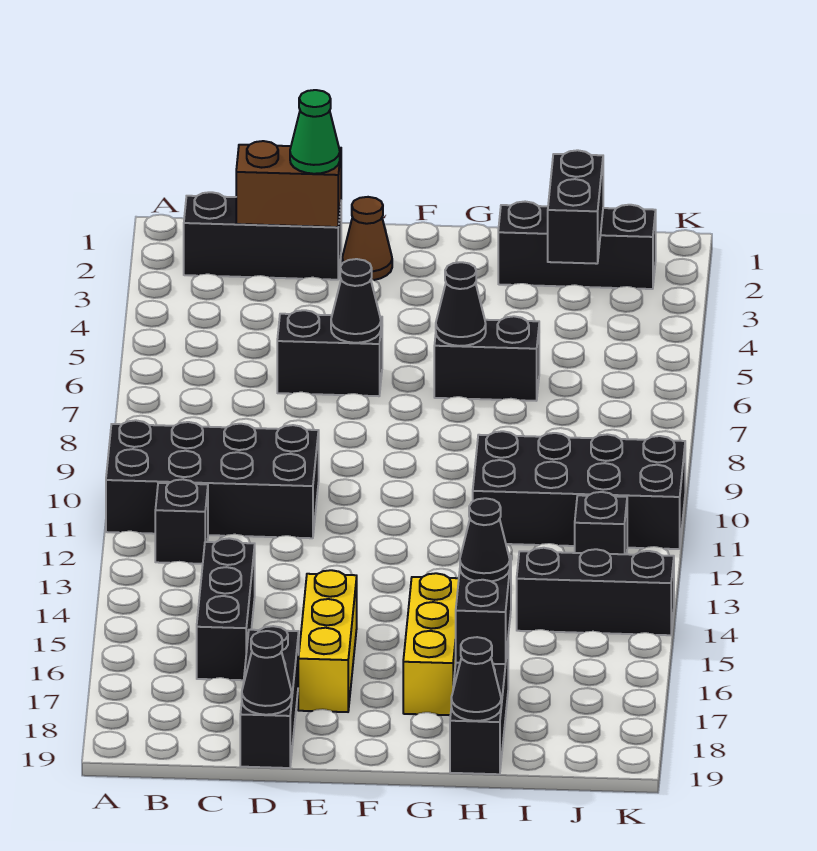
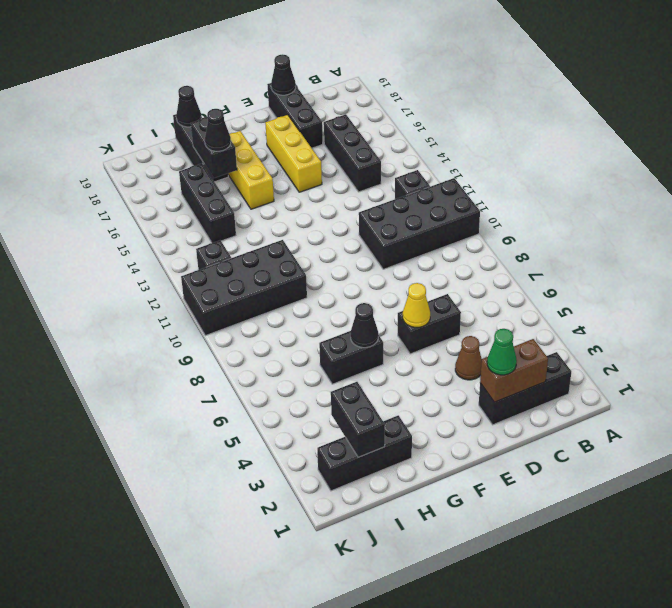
brown 1x1 cone [342,197,392,280] -> brown 1x1 cone moved to [455,336,482,380]
black 1x1 cone [331,259,381,343] -> yellow 1x1 cone [403,283,430,327]
black 1x3 brick [517,548,674,635] -> black 1x3 brick turned to [179,164,236,243]

